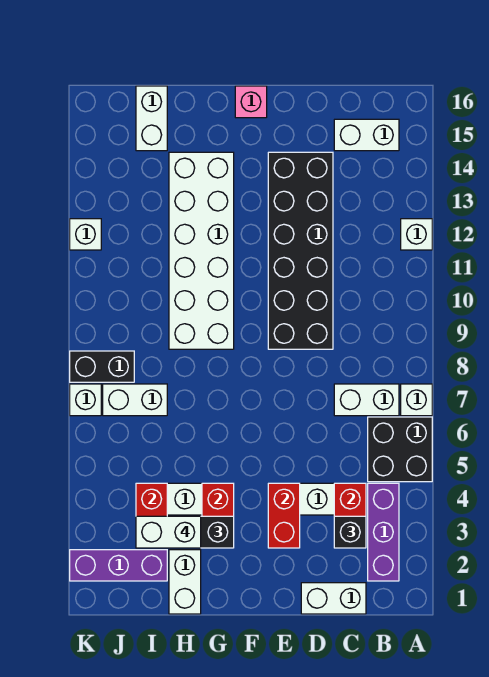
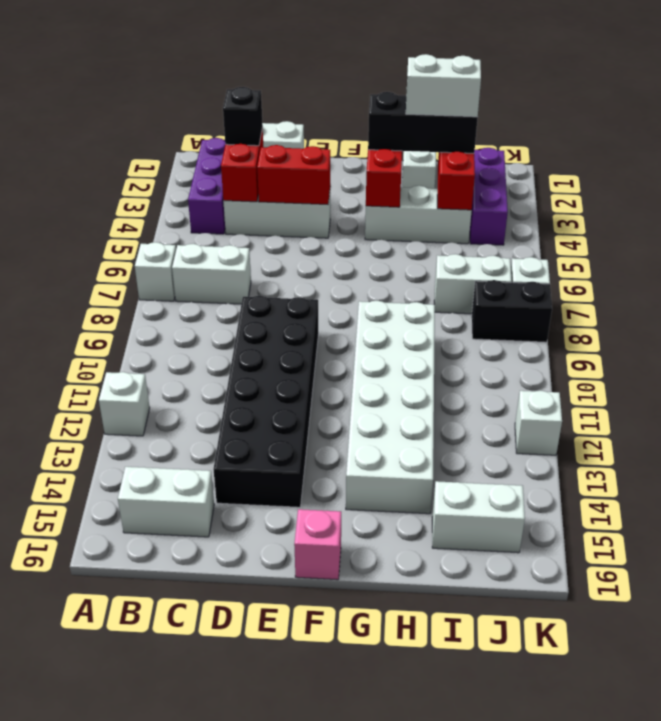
black 2x2 brick [368,417,432,482] -> none
red 1x2 brick [268,483,300,548] -> red 1x2 brick turned to [257,145,330,204]
purple 1x3 brick [70,550,167,581] -> purple 1x3 brick turned to [470,148,508,245]
white 1x2 brick [136,86,167,151] -> white 1x2 brick turned to [432,481,525,553]

